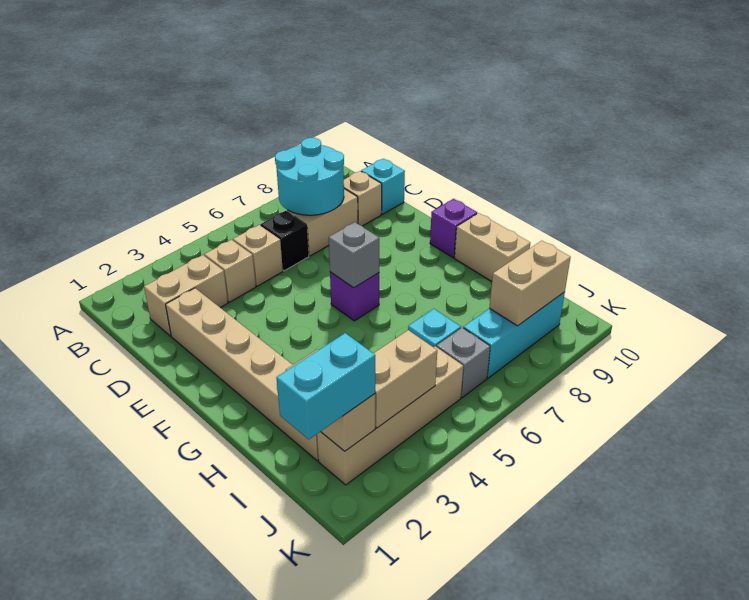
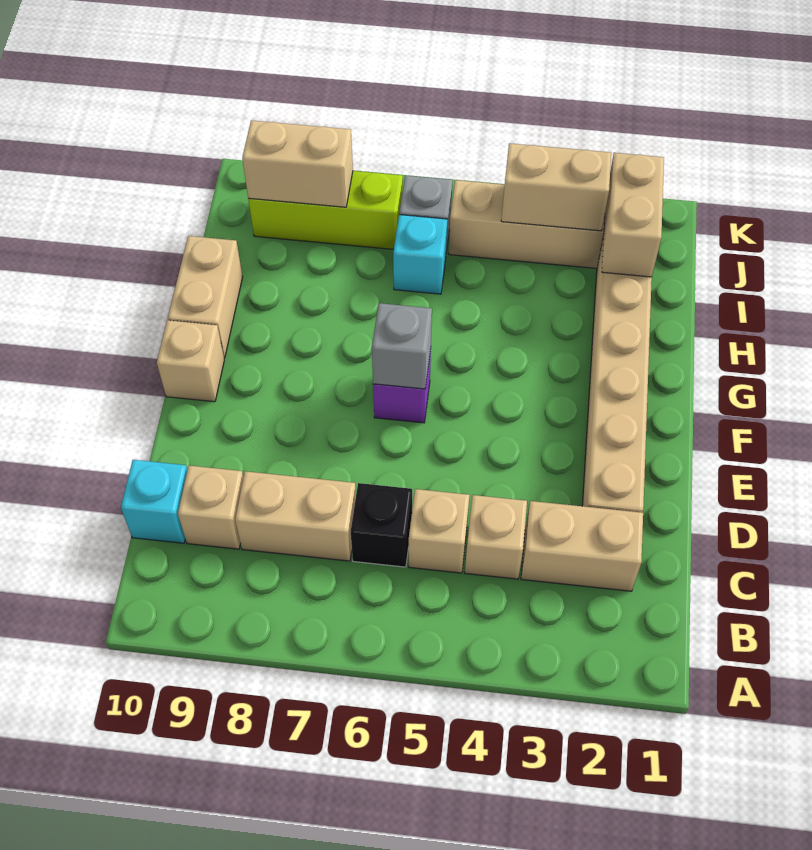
cyan 2x2 round brick [275,138,344,215] -> none
purple 1x1 brick [430,199,477,258] -> tan 1x1 brick [157,320,224,402]
cyan 1x2 brick [276,333,375,439] -> none
cyan 1x3 brick [463,292,565,378] -> lime 1x3 brick [248,171,403,249]

